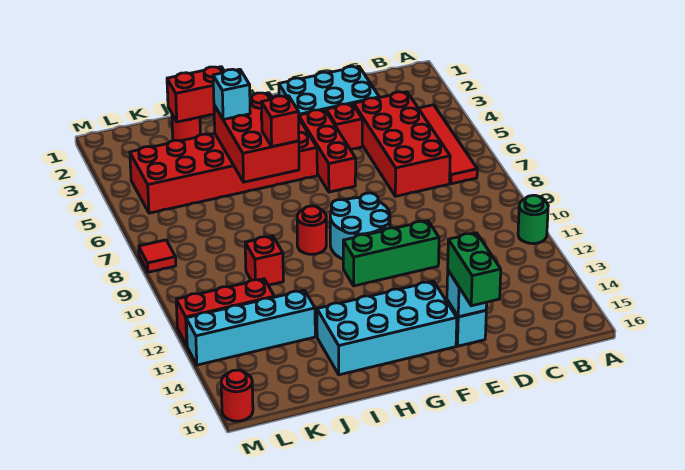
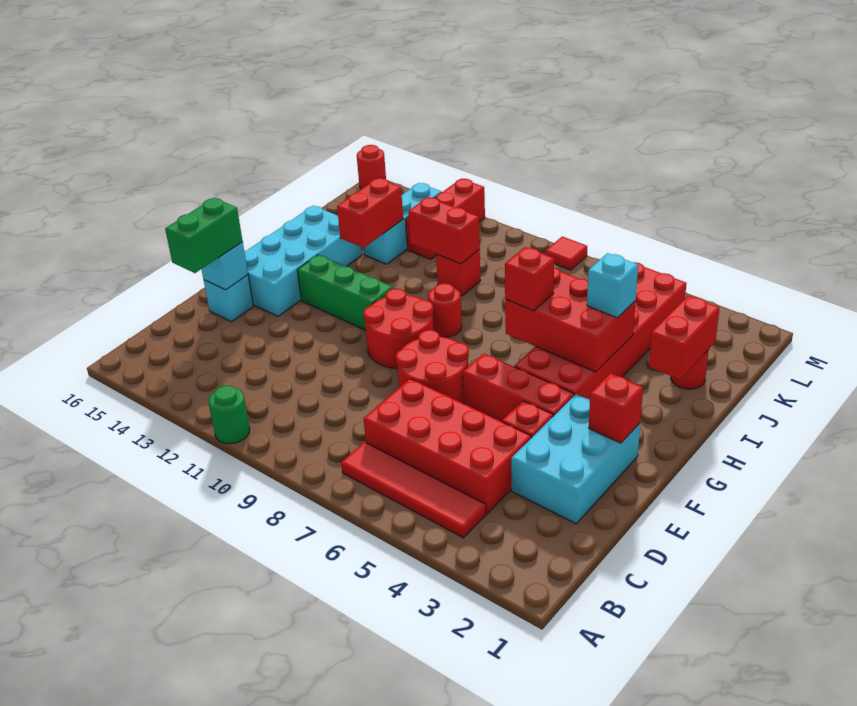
none -> red 2x2 round brick [396,330,469,403]
green 1x3 brick [343,221,439,286] -> green 1x3 brick turned to [297,255,393,330]
green 1x2 brick [448,233,501,306] -> green 1x2 brick turned to [165,198,243,273]
none -> red 1x1 brick [589,373,643,443]
cyan 2x2 round brick [330,193,390,259] -> red 2x2 round brick [363,289,434,369]
none -> red 1x2 brick [337,178,403,248]
none -> red 1x2 brick [408,197,480,264]
cyan 1x4 brick [186,290,315,365] -> cyan 1x3 brick [363,183,442,264]

